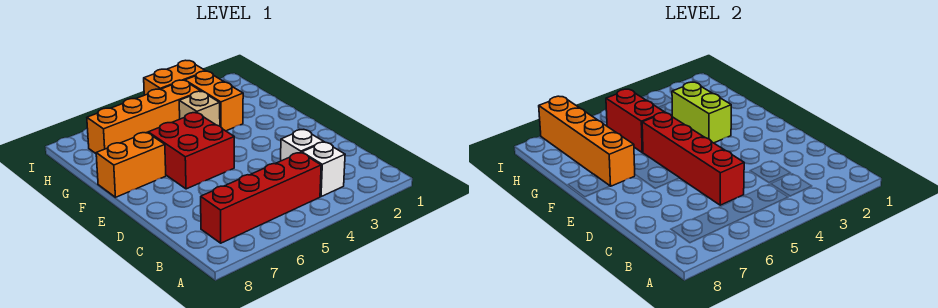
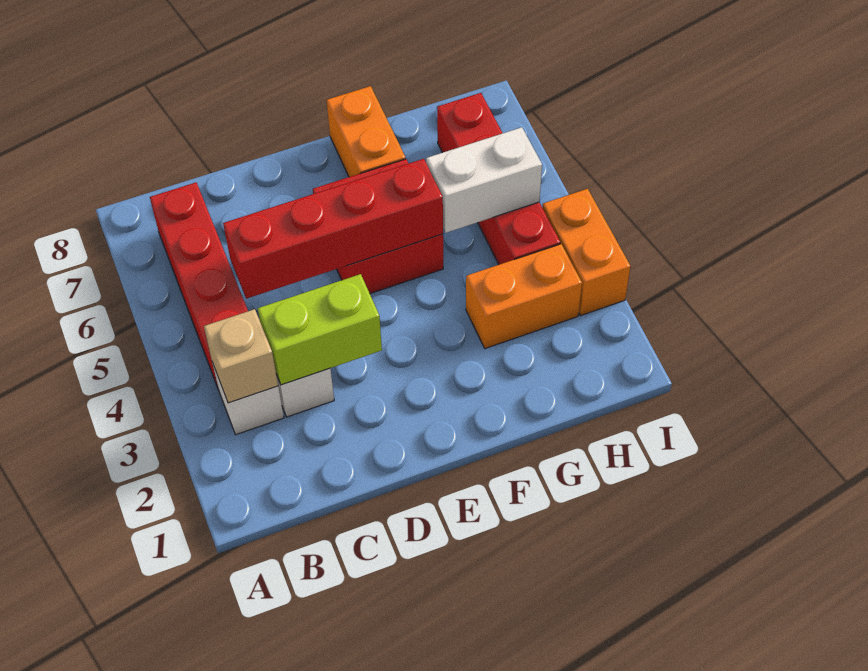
lime 1x2 brick [672,82,731,143] -> lime 1x2 brick moved to [258,274,382,385]
orange 1x4 brick [539,96,635,186] -> none
tan 1x1 brick [179,91,220,126] -> tan 1x1 brick moved to [204,309,278,403]
red 1x2 brick [606,89,665,152] -> white 1x2 brick [426,127,542,233]
orange 1x4 brick [87,80,201,153] -> red 1x4 brick [437,93,560,265]

